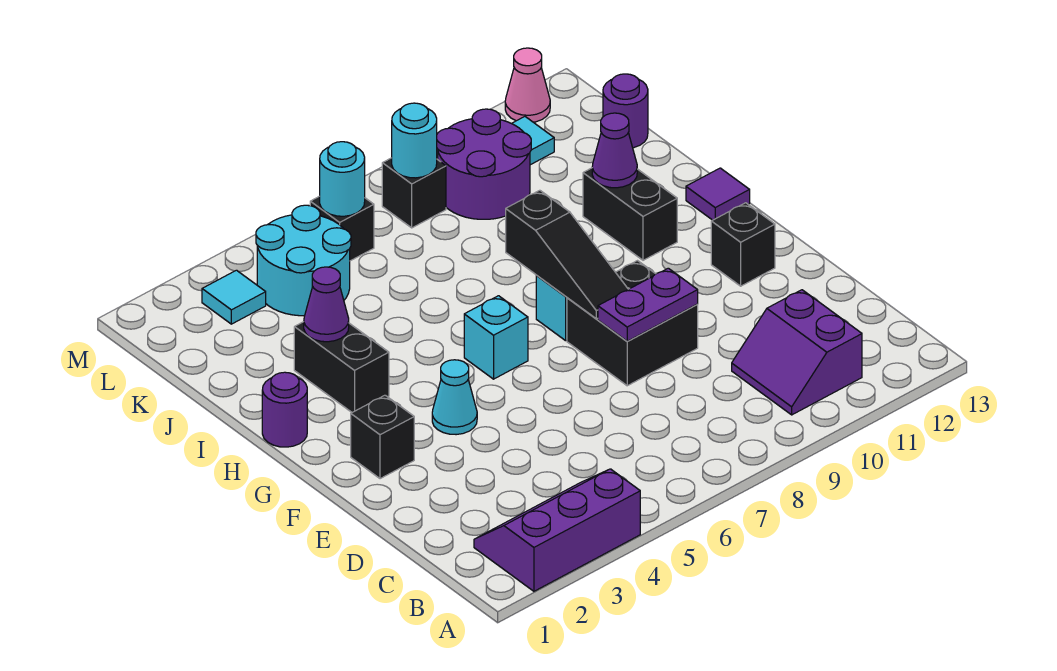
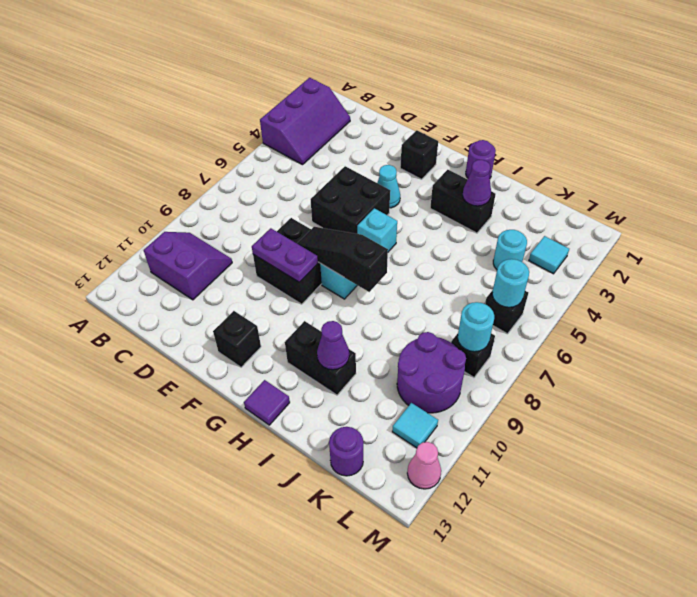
none -> black 2x2 brick [311,166,390,234]
purple 1x2 plate [598,268,698,341] -> purple 1x2 plate turned to [252,228,318,282]
cyan 2x2 round brick [256,205,351,316] -> cyan 1x1 round brick [493,230,527,270]

